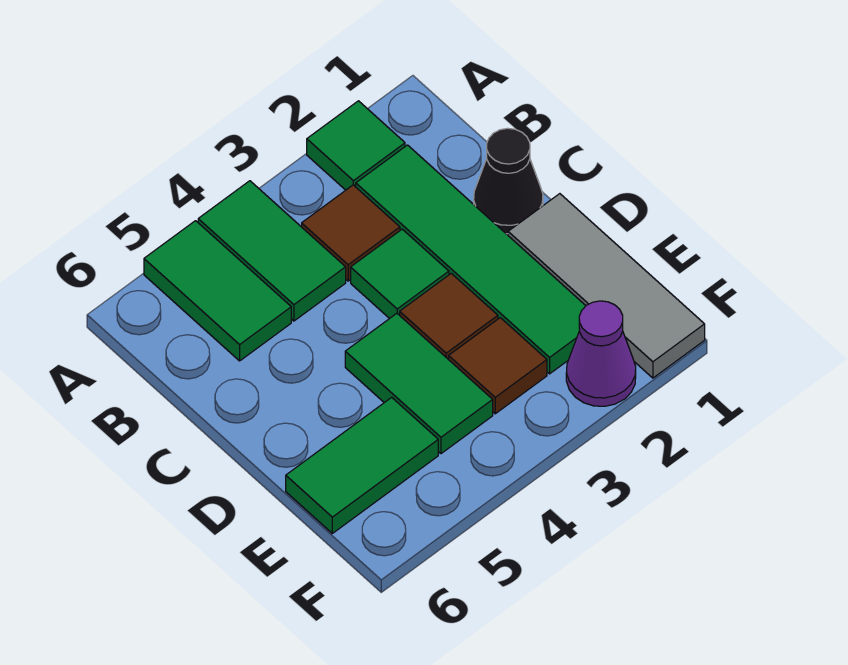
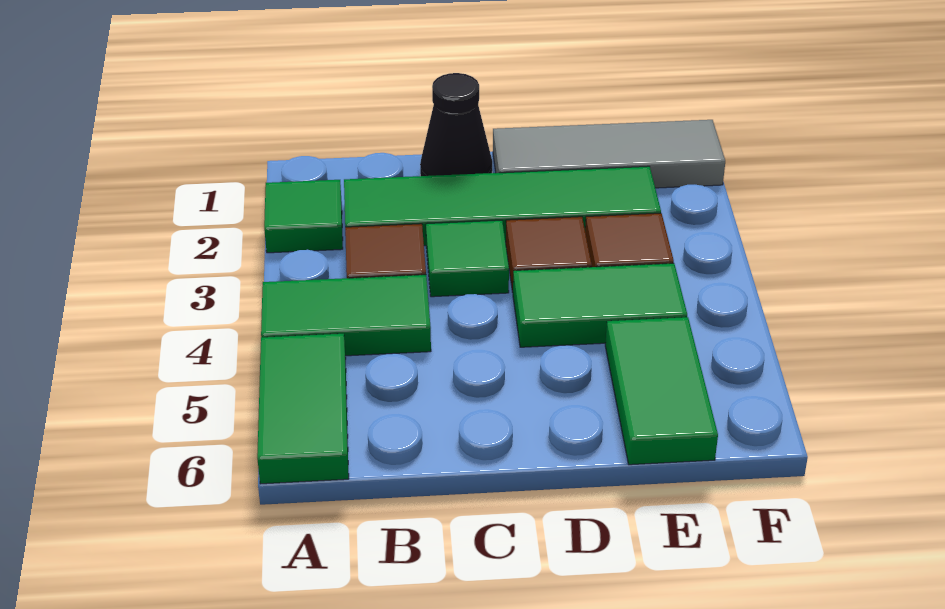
green 1x2 tile [144,221,291,361] -> green 1x2 tile turned to [257,334,349,484]
purple 1x1 cone [566,301,636,406] -> none

